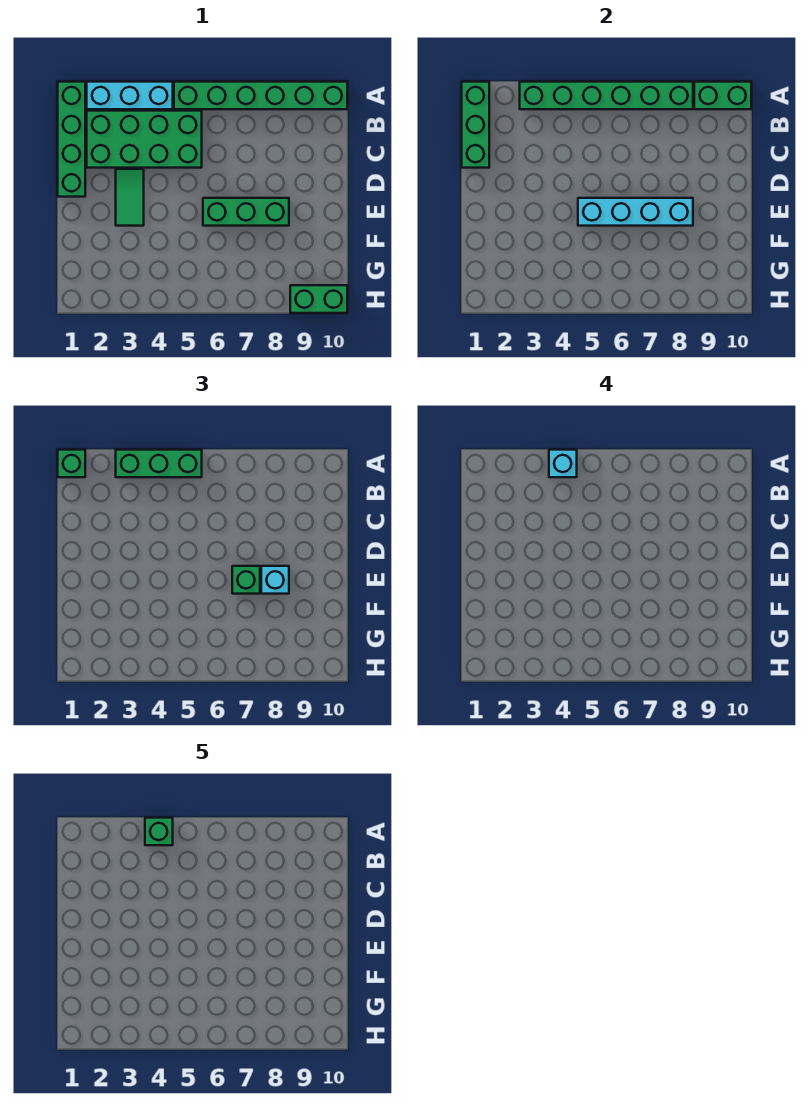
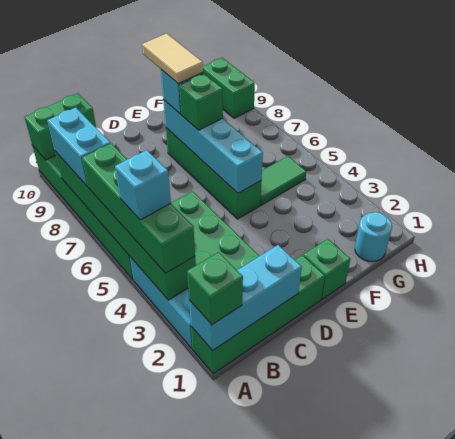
green 1x3 brick [462,82,489,168] -> cyan 1x3 brick [189,245,302,351]
green 1x3 brick [116,450,202,477] -> green 1x4 brick [82,143,195,273]
green 1x1 brick [145,818,173,845] -> green 1x1 brick moved to [303,239,350,299]
none -> cyan 1x2 brick [47,107,110,186]
green 1x2 brick [694,82,751,109] -> green 1x2 brick turned to [24,93,96,160]
green 1x2 tile [116,169,144,226] -> green 1x2 tile moved to [260,156,306,205]
green 1x3 brick [203,198,289,226] -> green 1x4 brick [166,128,261,219]
none -> tan 1x2 tile [142,34,203,84]
none -> cyan 1x1 round brick [355,212,392,262]

